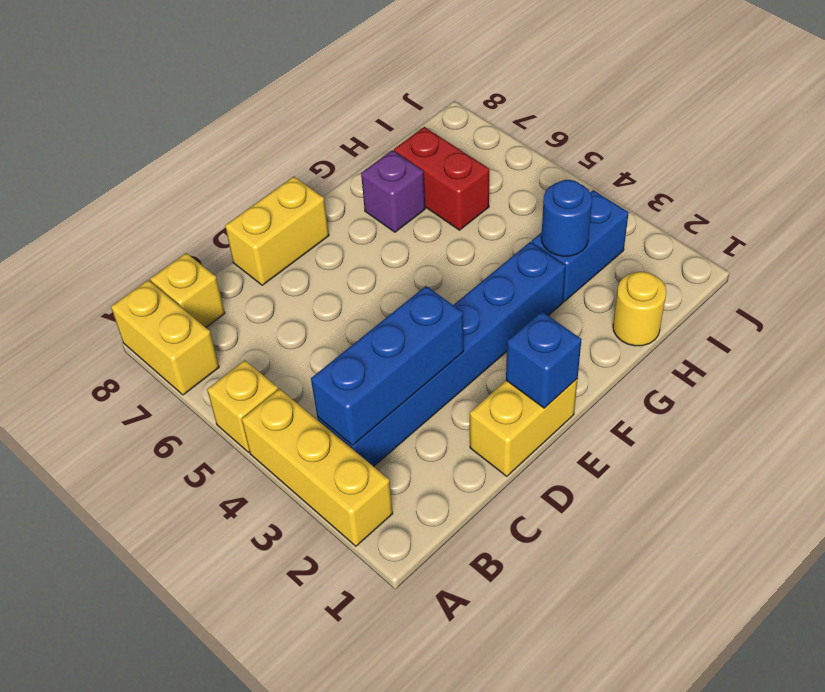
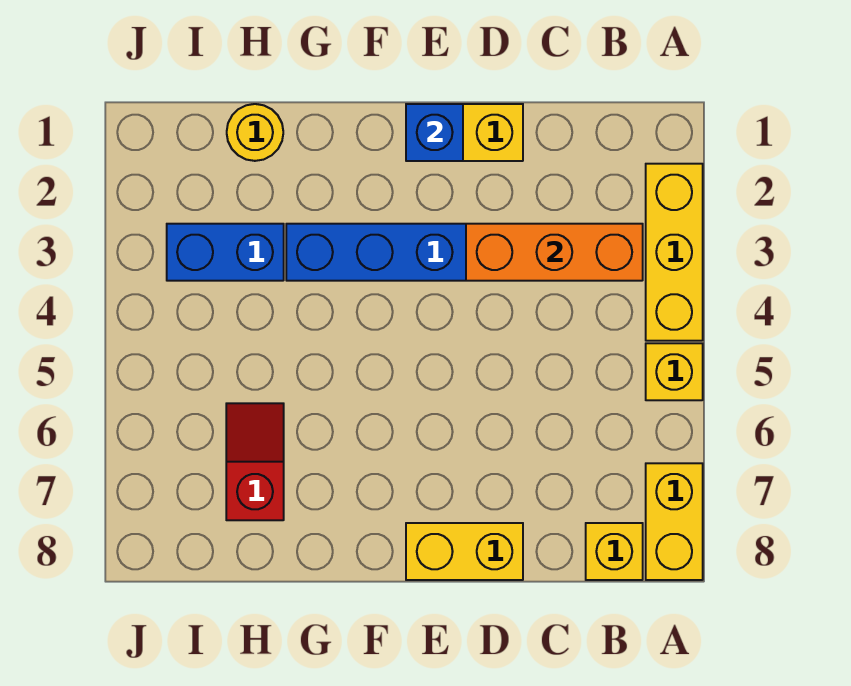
blue 1x3 brick [311,286,464,445] -> orange 1x3 brick [466,224,643,281]
purple 1x1 brick [361,150,425,232] -> none
blue 1x1 round brick [541,180,592,256] -> none
red 1x2 brick [394,127,489,230] -> red 1x2 slope [226,403,284,520]

